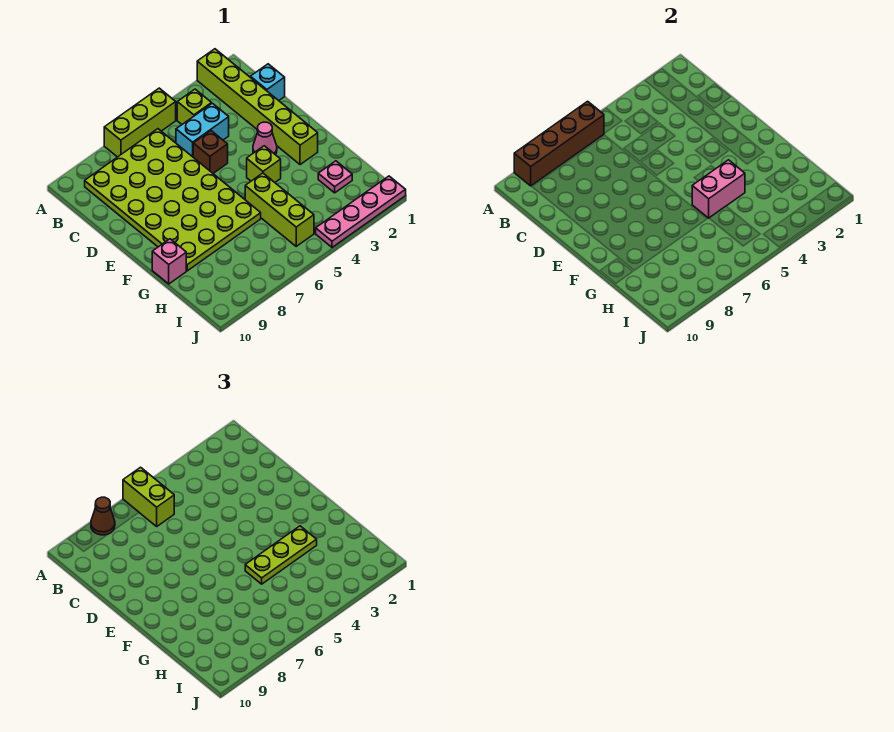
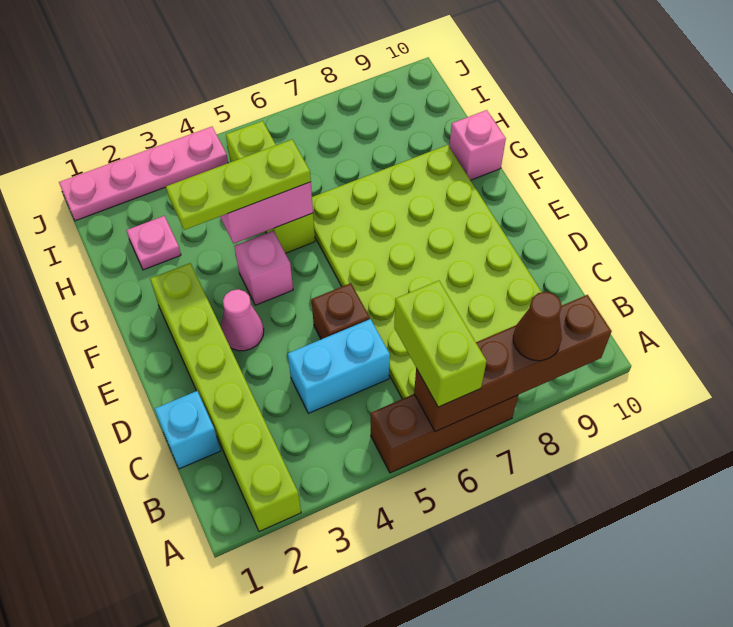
lime 1x3 brick [104,88,176,157] -> brown 1x3 brick [371,394,518,473]
lime 1x1 brick [177,89,212,124] -> none
lime 1x1 brick [247,146,281,182] -> pink 1x1 brick [234,231,293,305]

